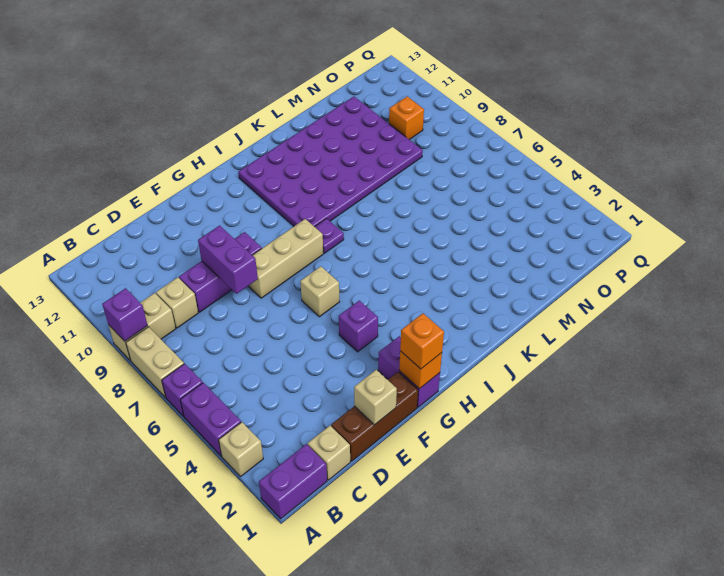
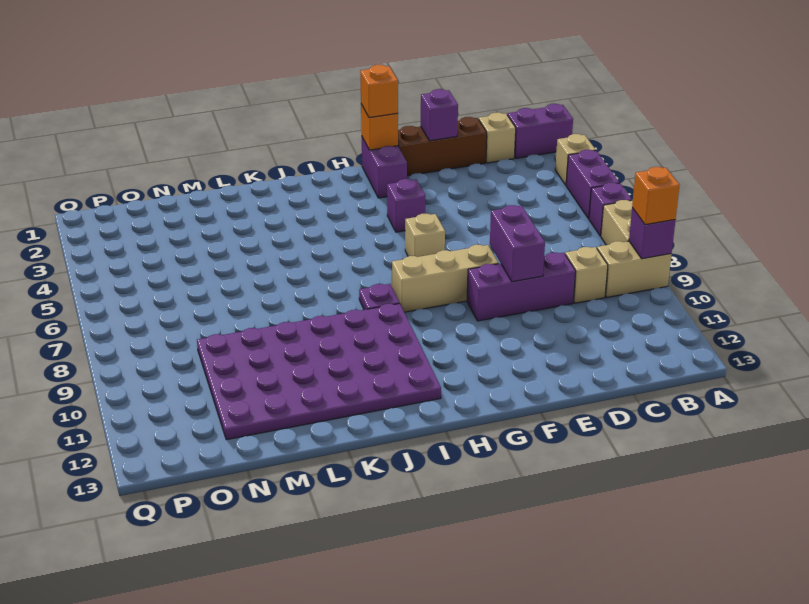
tan 1x1 brick [354,370,397,425] -> purple 1x1 brick [421,89,458,141]
orange 1x1 brick [389,97,424,140] -> orange 1x1 brick moved to [632,167,680,225]

